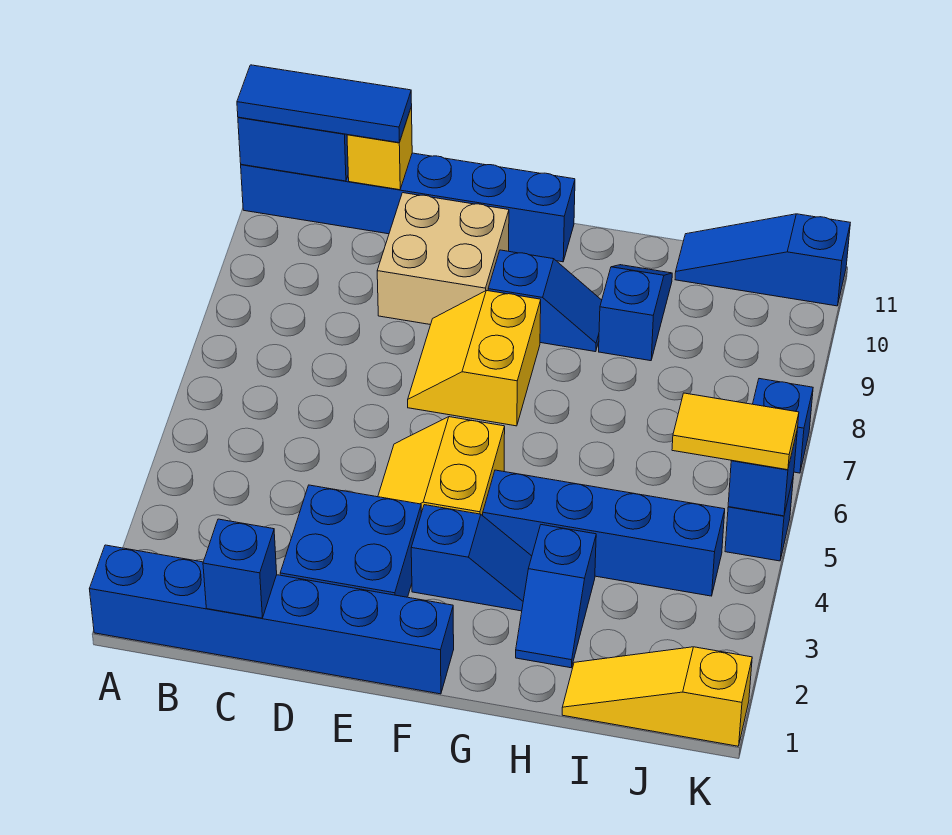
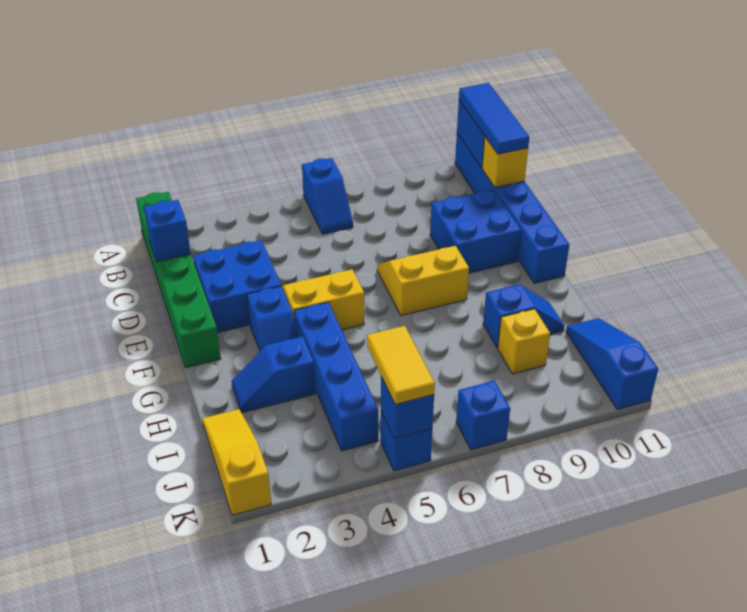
blue 1x6 brick [90,545,454,694] -> green 1x6 brick [136,192,221,368]
tan 2x2 brick [377,193,509,325] -> blue 2x2 brick [430,189,521,273]
blue 1x2 slope [488,250,602,352] -> blue 1x2 slope moved to [302,158,353,234]
none -> yellow 1x1 brick [498,309,550,374]

